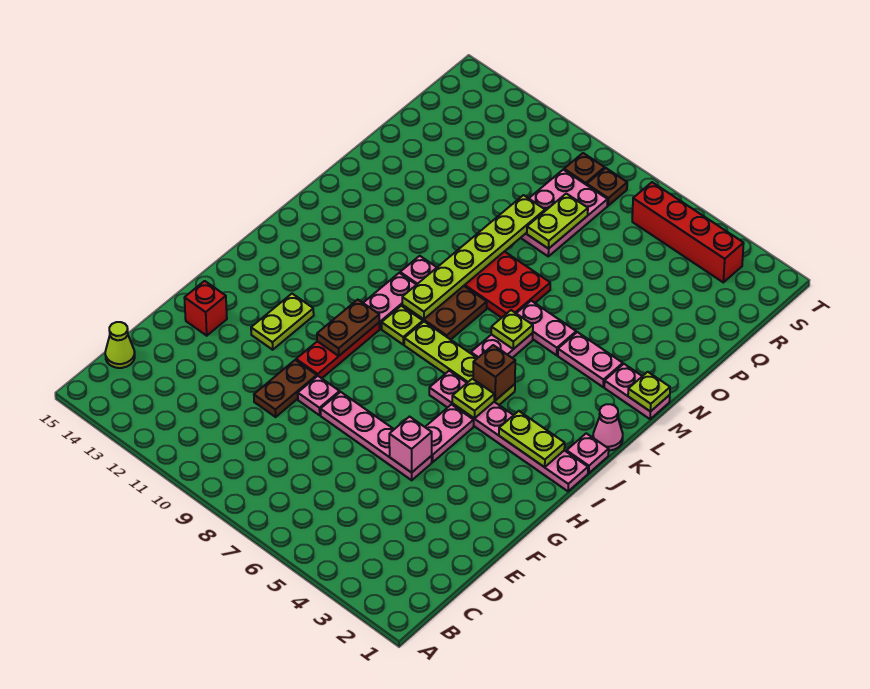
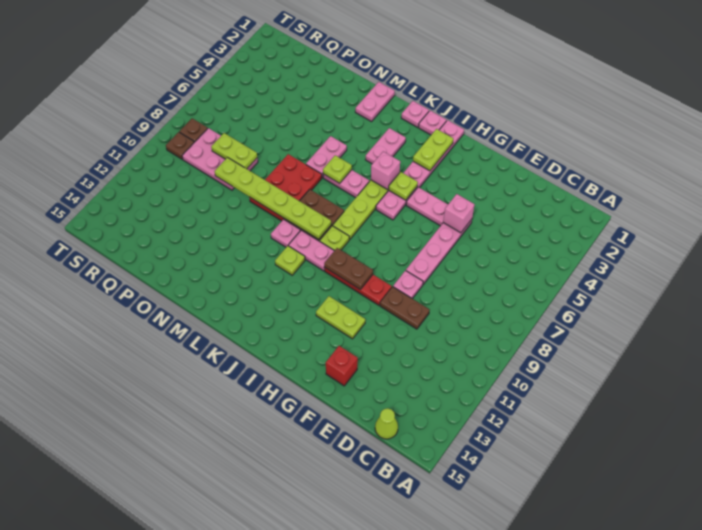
brown 1x1 brick [473,345,515,401] -> pink 1x1 brick [371,151,400,190]
pink 1x1 cone [593,404,623,450] -> pink 1x1 plate [401,101,429,127]
lime 1x1 plate [628,372,670,412] -> lime 1x1 plate moved to [275,246,305,275]
pink 1x2 plate [558,332,623,387] -> pink 1x2 plate moved to [365,128,406,164]
red 1x4 brick [632,182,744,282] -> none

